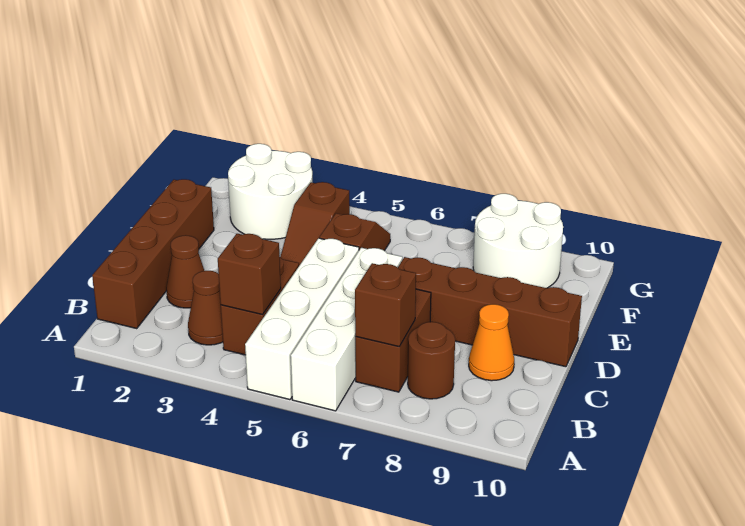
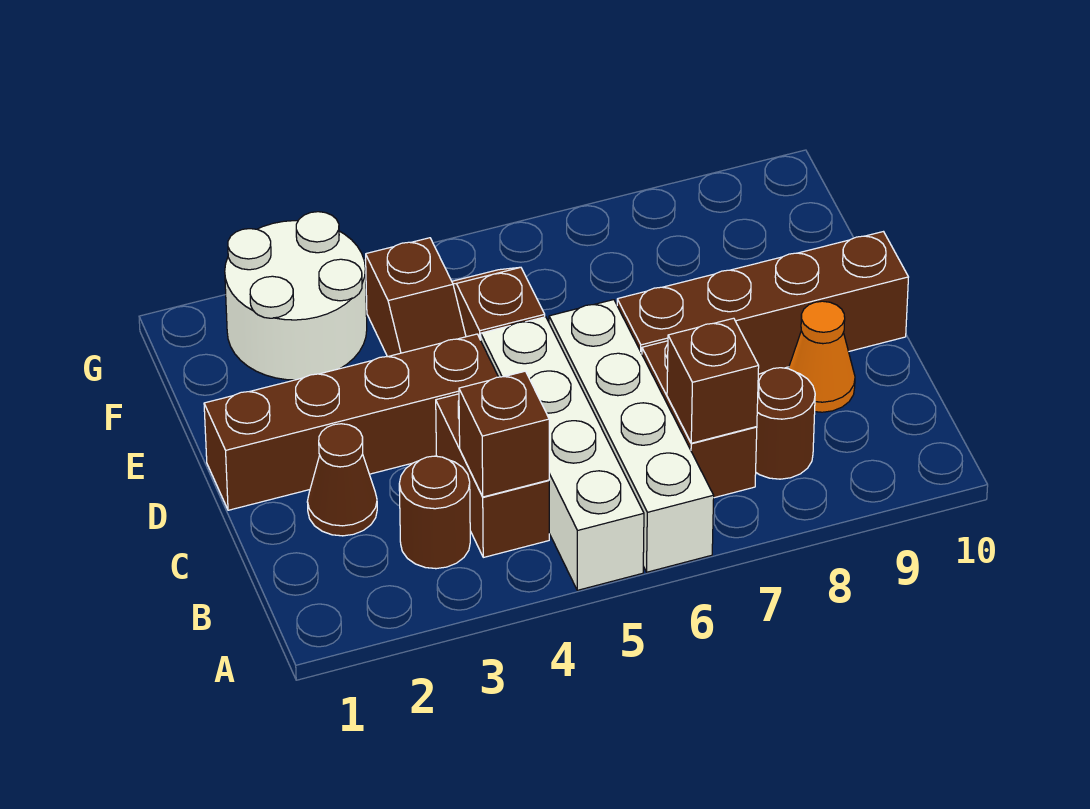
brown 1x4 brick [92,179,214,329] -> brown 1x4 brick turned to [204,334,498,510]
brown 1x1 cone [188,271,223,345] -> brown 1x1 round brick [399,456,470,569]
white 2x2 round brick [473,194,563,288] -> none

